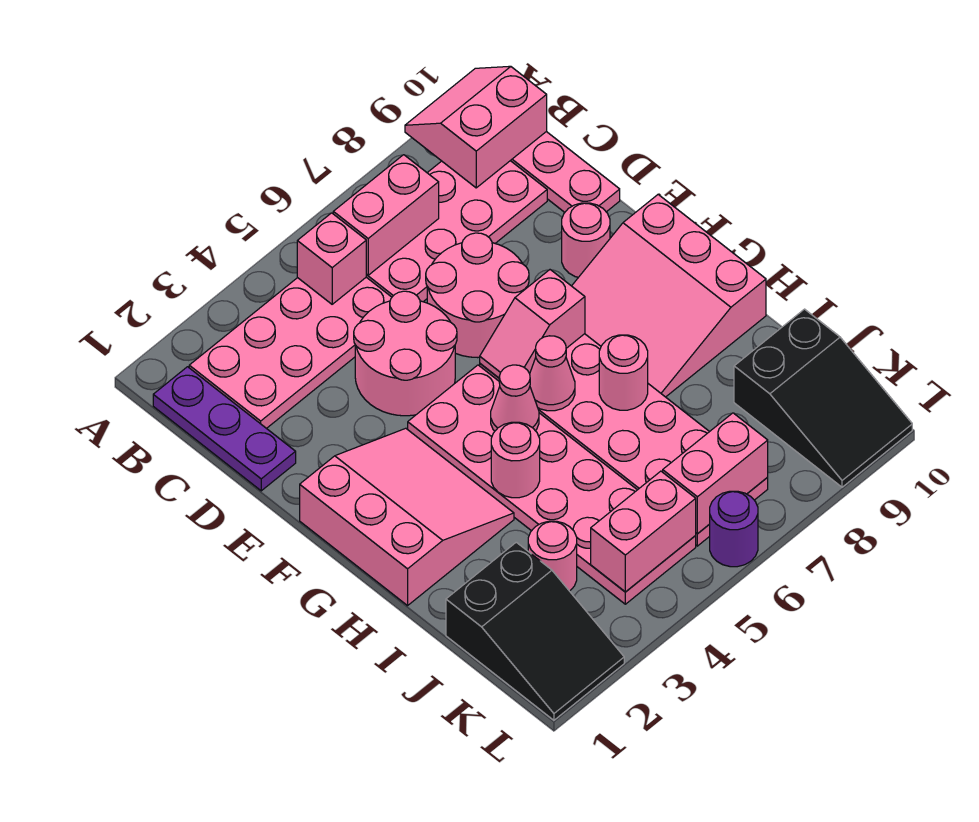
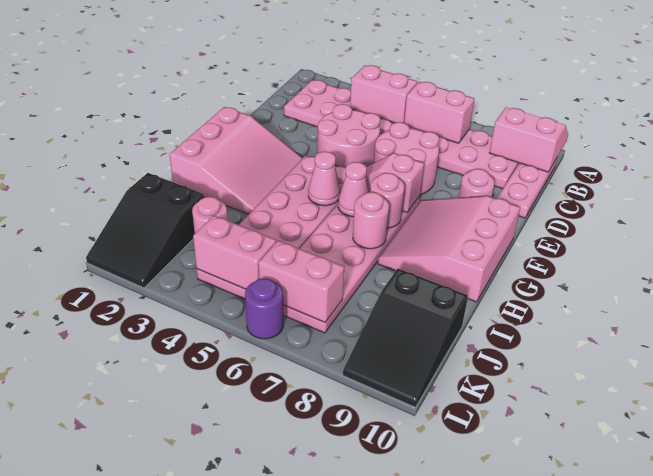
purple 1x3 plate [153,367,296,491] -> none
pink 1x1 brick [297,213,366,304] -> pink 1x2 brick [350,65,417,123]
pink 1x1 round brick [491,422,540,498] -> pink 1x1 round brick moved to [370,173,404,228]

